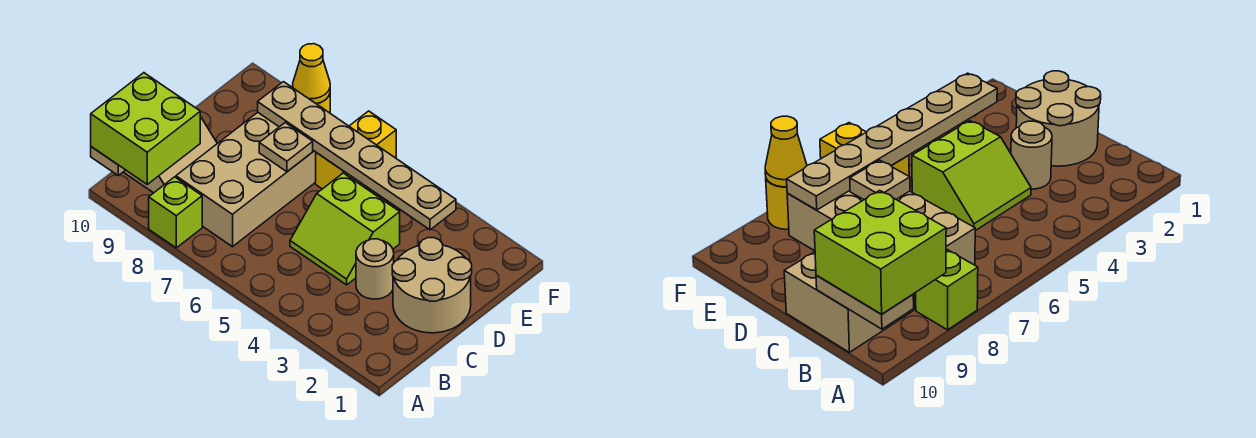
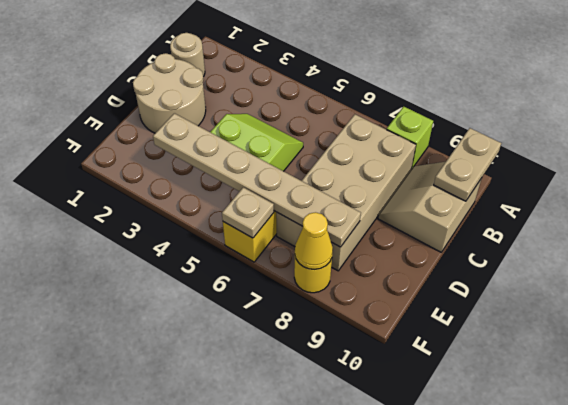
lime 2x2 brick [91,73,200,184] -> none
tan 1x1 round brick [356,239,394,299] -> tan 1x1 round brick moved to [170,33,205,77]
tan 1x1 plate [259,123,313,172] -> tan 1x1 plate moved to [222,187,274,238]

